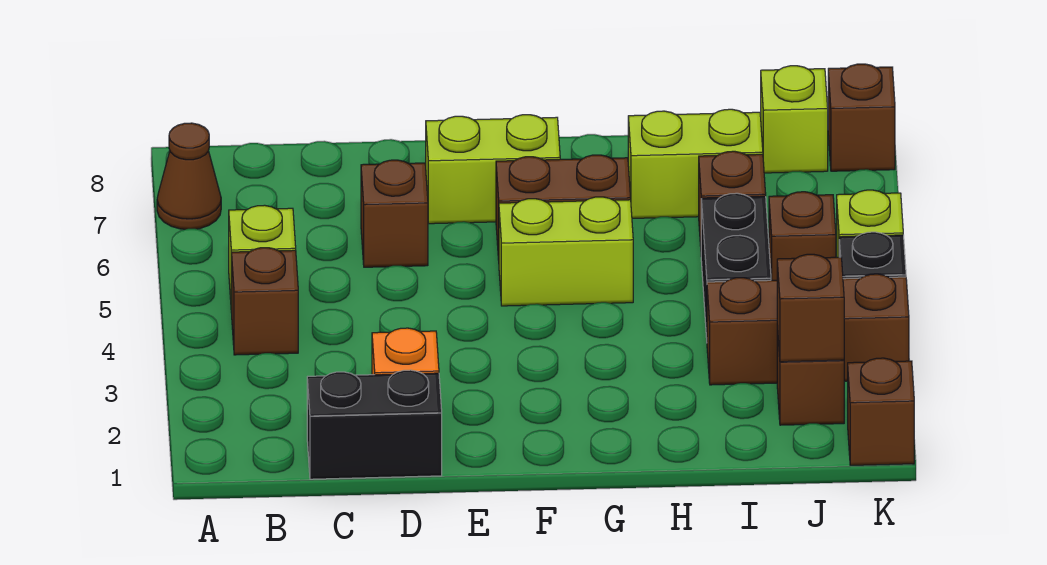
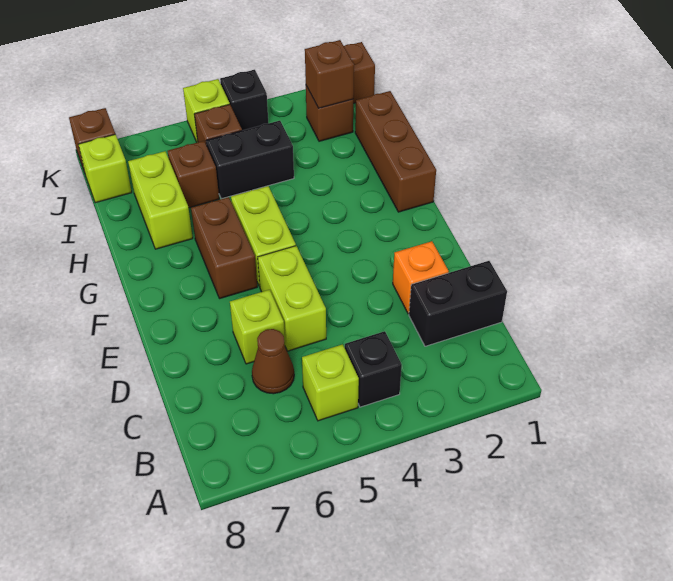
brown 1x1 cone [157,123,221,229] -> brown 1x1 cone moved to [252,329,294,394]
brown 1x1 brick [232,248,298,355] -> black 1x1 brick [345,331,402,407]
black 1x2 brick [307,370,442,479] -> black 1x2 brick turned to [409,261,507,346]
brown 1x1 brick [361,160,428,267] -> lime 1x1 brick [230,290,285,364]
lime 1x2 brick [426,115,560,224] -> lime 1x2 brick moved to [258,246,326,351]
brown 1x3 brick [707,274,909,385] -> brown 1x3 brick moved to [355,91,436,212]

